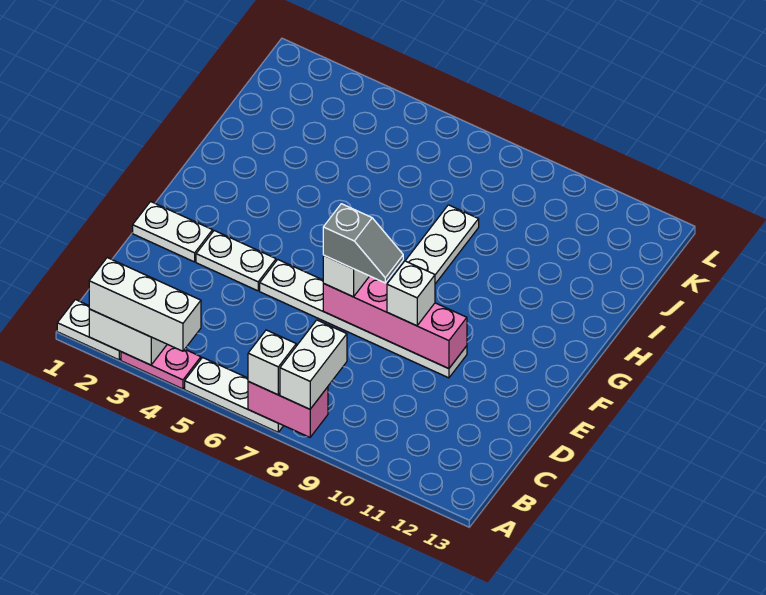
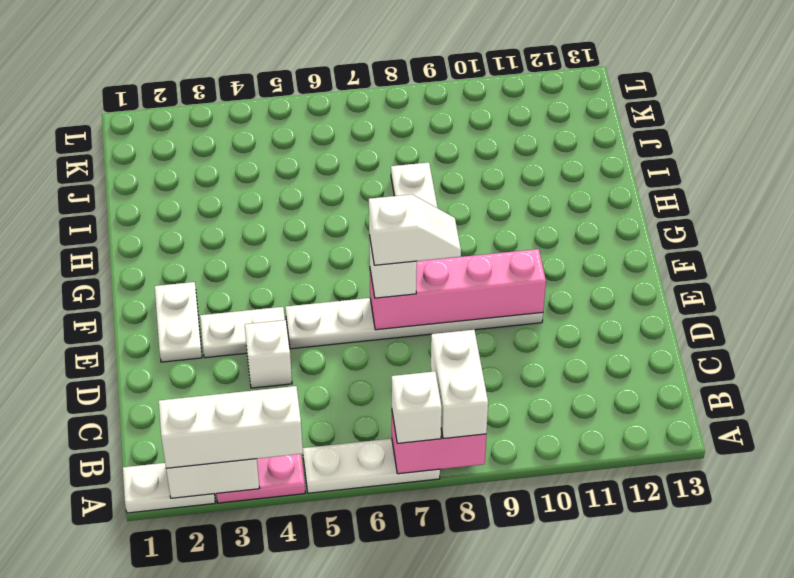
white 1x2 plate [133,202,213,262] -> white 1x2 plate turned to [155,282,202,362]
grey 1x2 slope [323,204,403,283] -> white 1x2 slope [369,194,461,265]
white 1x1 brick [387,261,435,326] -> white 1x1 brick moved to [245,320,292,388]

